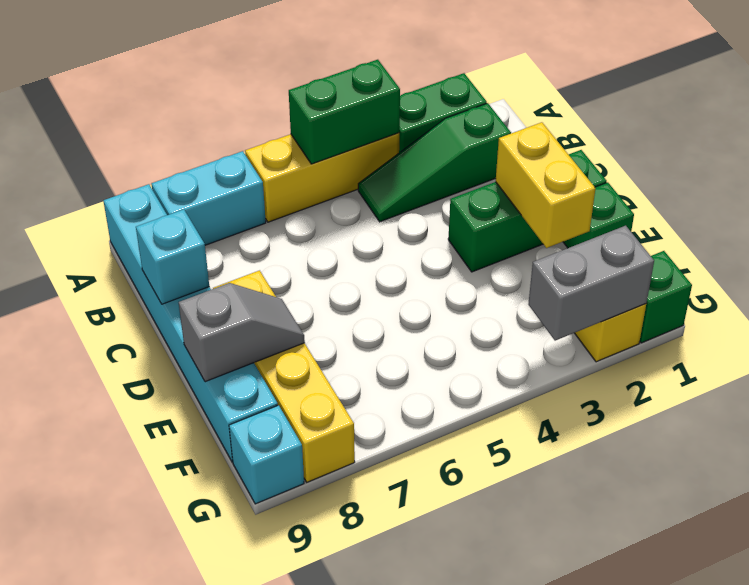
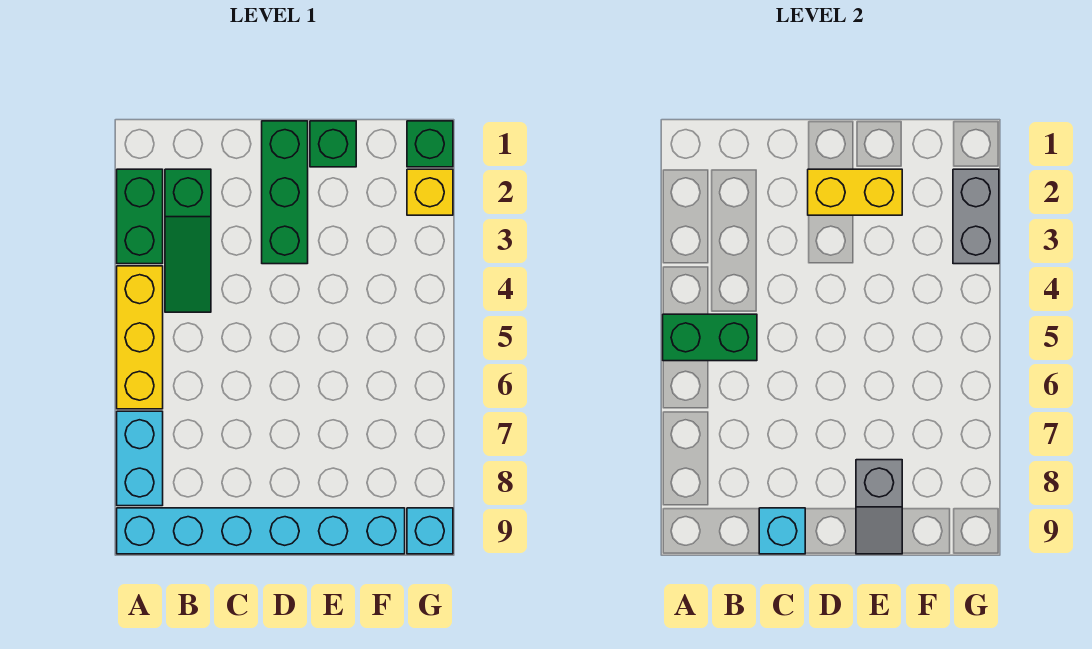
green 1x2 brick [289,60,400,164] -> green 1x2 brick turned to [663,314,757,361]
yellow 1x4 brick [213,270,355,482] -> none
grey 1x2 slope [179,283,305,382] -> grey 1x2 slope turned to [856,460,902,554]

